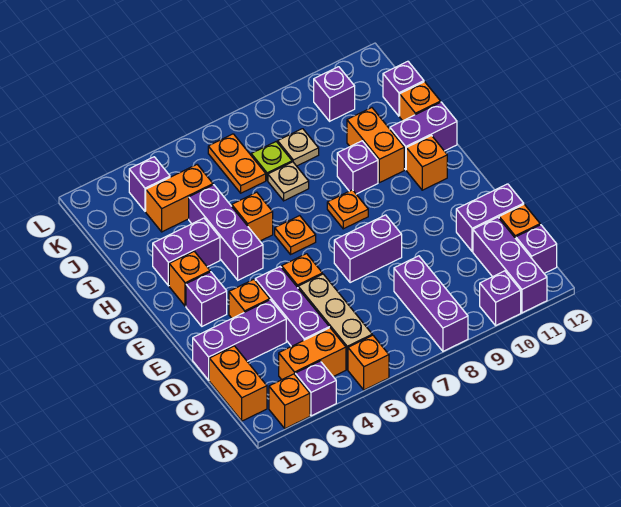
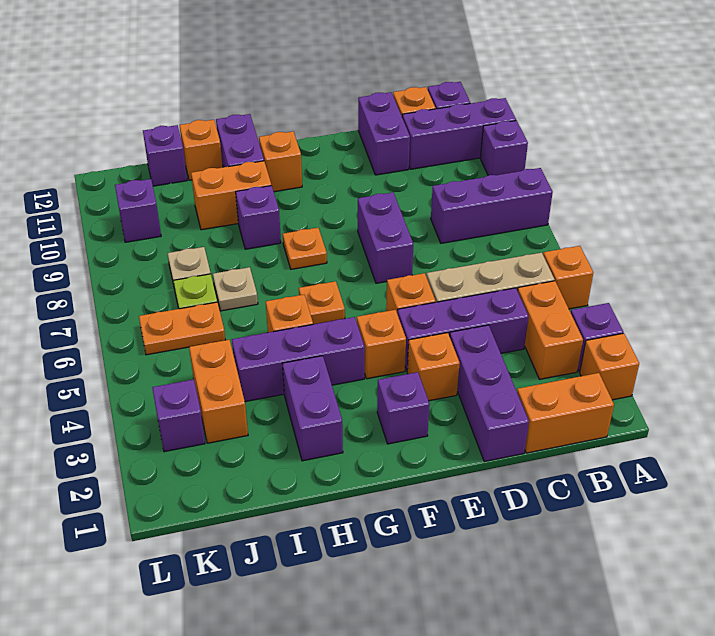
orange 1x1 brick [169,251,210,306] -> orange 1x1 brick moved to [357,310,406,379]

